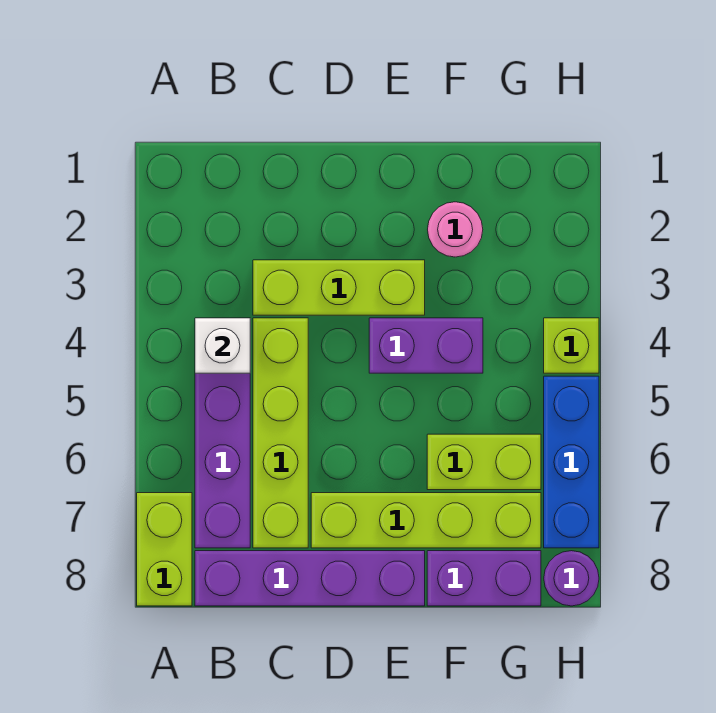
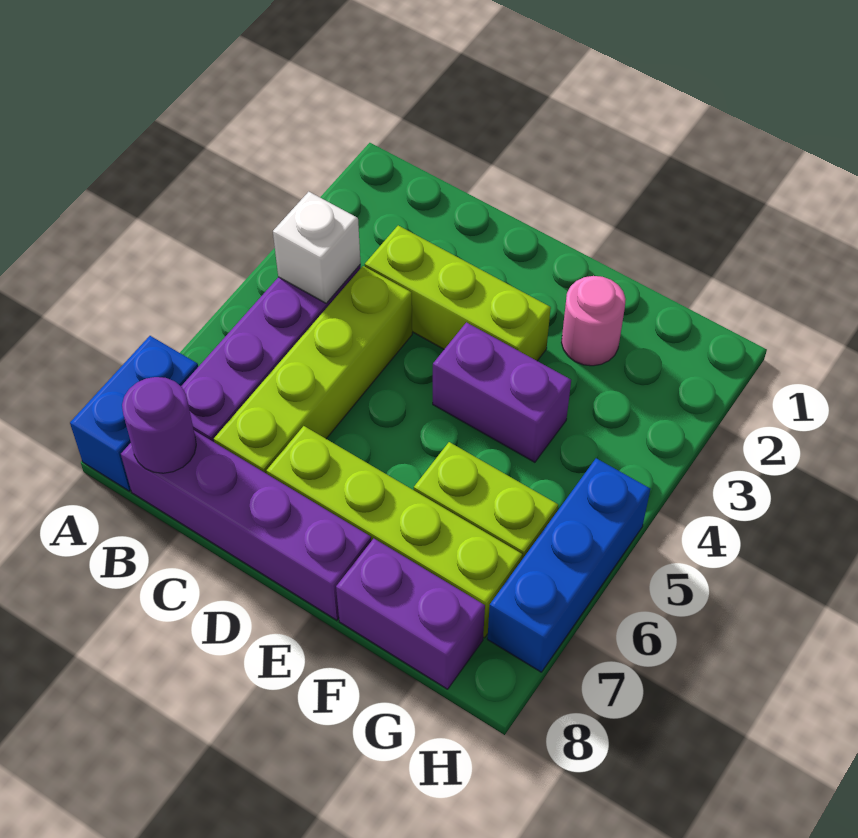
lime 1x2 brick [137,493,192,606] -> blue 1x2 brick [70,336,198,491]
lime 1x1 brick [544,318,599,373] -> none
purple 1x1 round brick [544,551,599,606] -> purple 1x1 round brick moved to [122,377,196,473]

